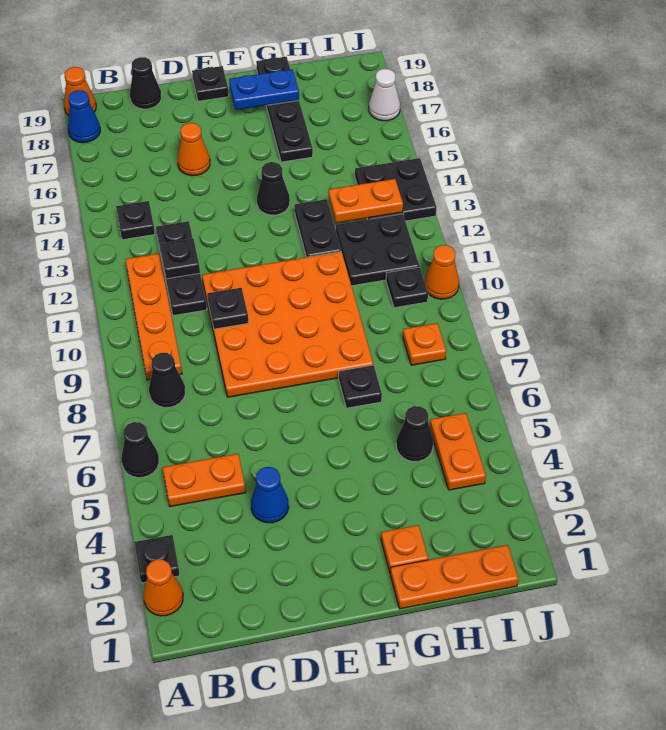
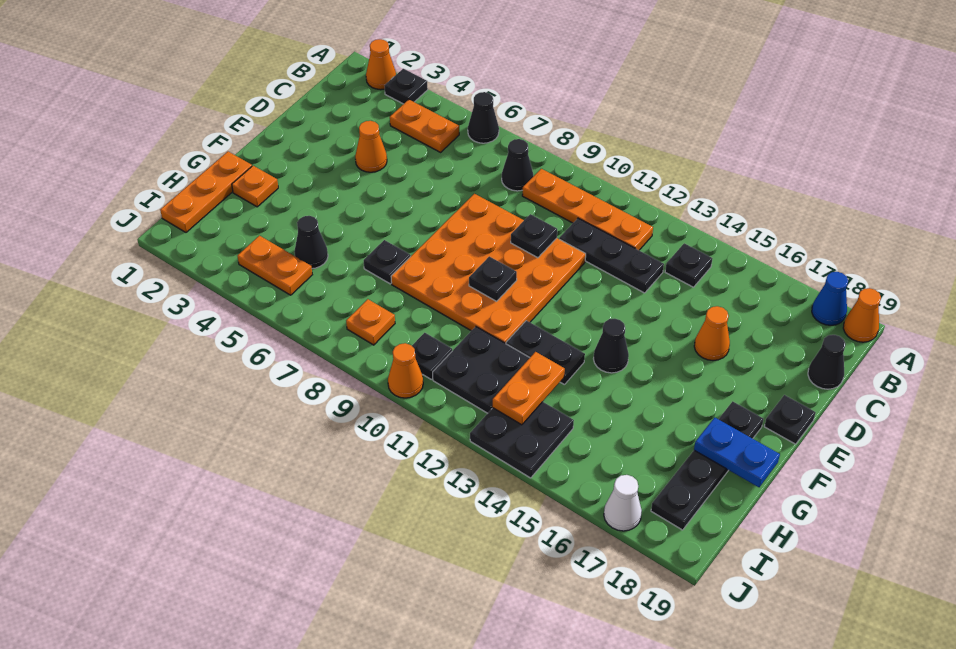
orange 1x2 plate [163,454,246,506] -> orange 1x2 plate turned to [390,100,459,152]
black 1x1 plate [160,239,200,279] -> black 1x1 plate moved to [469,256,517,301]
blue 1x1 cone [251,467,289,523] -> orange 1x1 cone [355,121,387,172]
blue 1x2 plate [229,69,299,110] -> blue 1x2 plate turned to [694,417,780,487]
black 1x4 plate [256,57,313,162] -> black 1x4 plate turned to [651,401,764,530]

